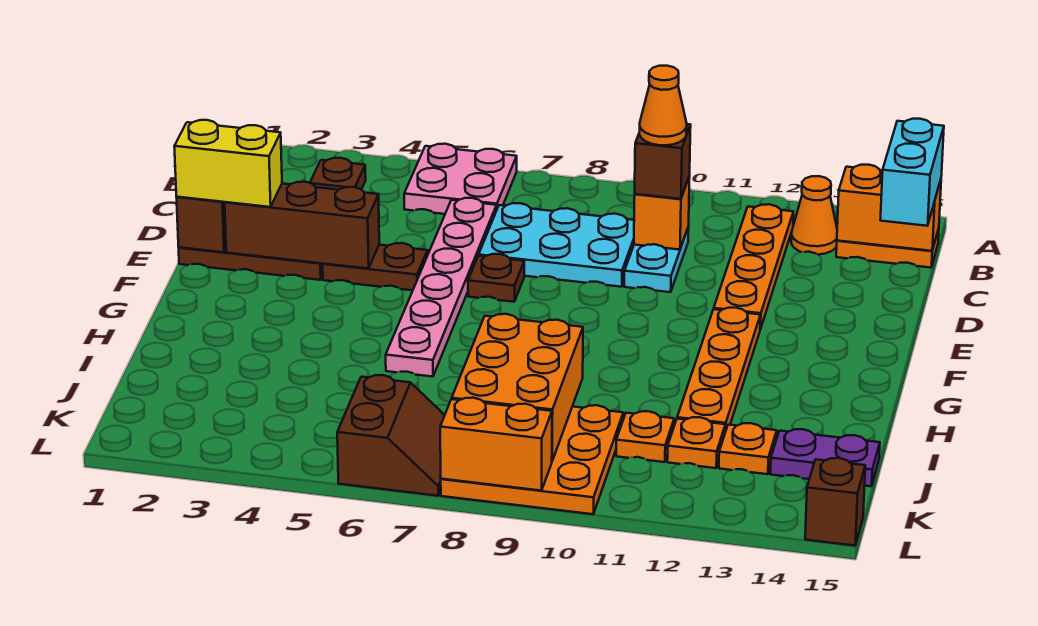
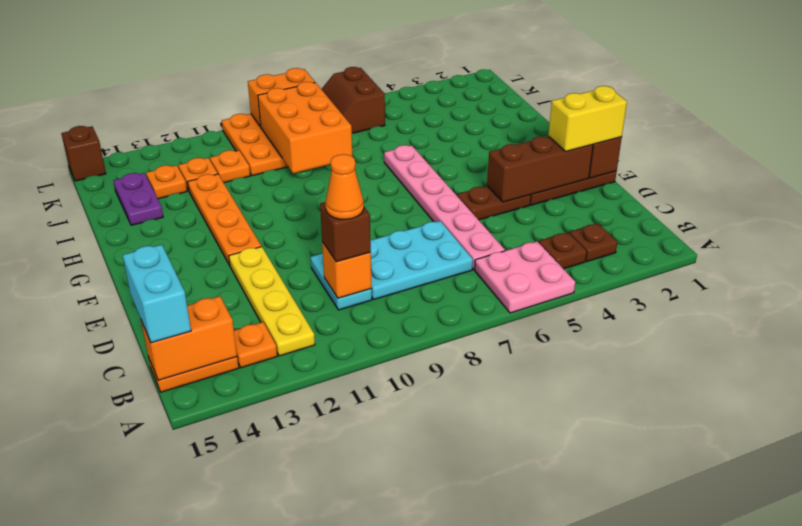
orange 1x4 plate [714,204,793,329] -> yellow 1x4 plate [229,247,315,356]
orange 1x1 cone [791,176,837,255] -> orange 1x1 plate [234,322,277,368]
brown 1x1 plate [468,254,524,302] -> brown 1x1 plate moved to [539,233,587,269]
purple 1x2 plate [770,429,880,486] -> purple 1x2 plate turned to [113,173,163,225]

